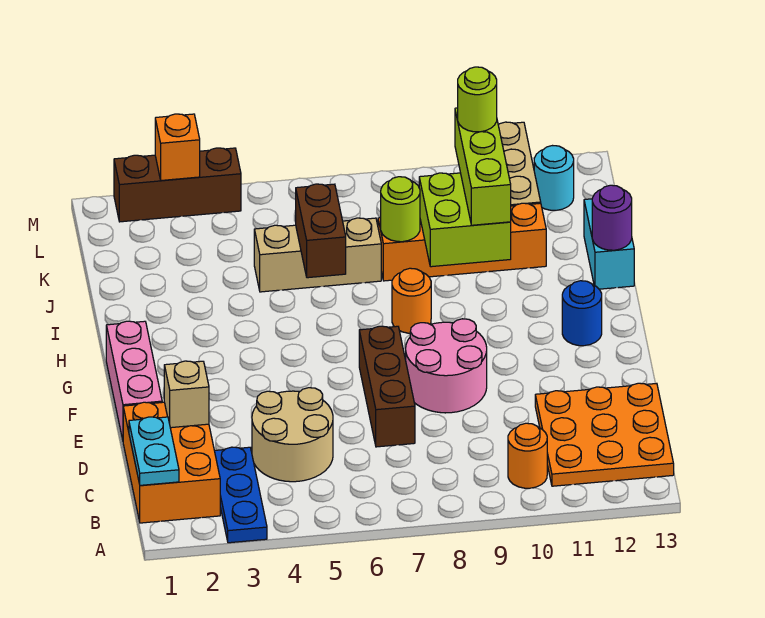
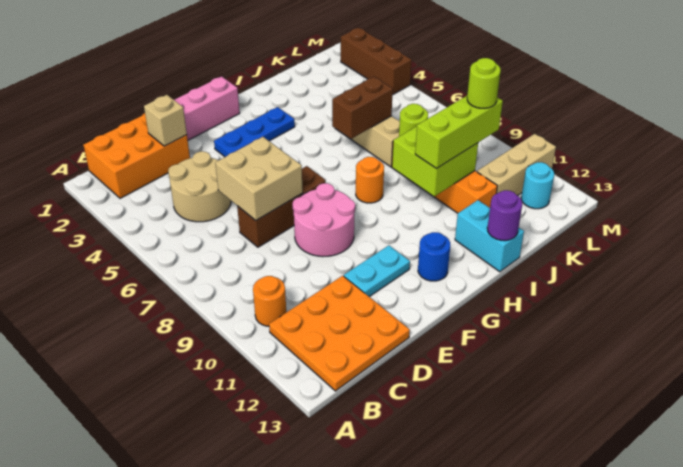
blue 1x3 plate [214,447,267,543] -> blue 1x3 plate moved to [214,107,295,157]
cyan 1x2 plate [129,417,179,485] -> cyan 1x2 plate moved to [344,245,410,297]
none -> tan 2x2 brick [215,137,303,220]
cyan 1x2 brick [584,199,634,289] -> cyan 1x2 brick turned to [455,200,524,272]
orange 1x1 brick [155,114,200,180] -> none

